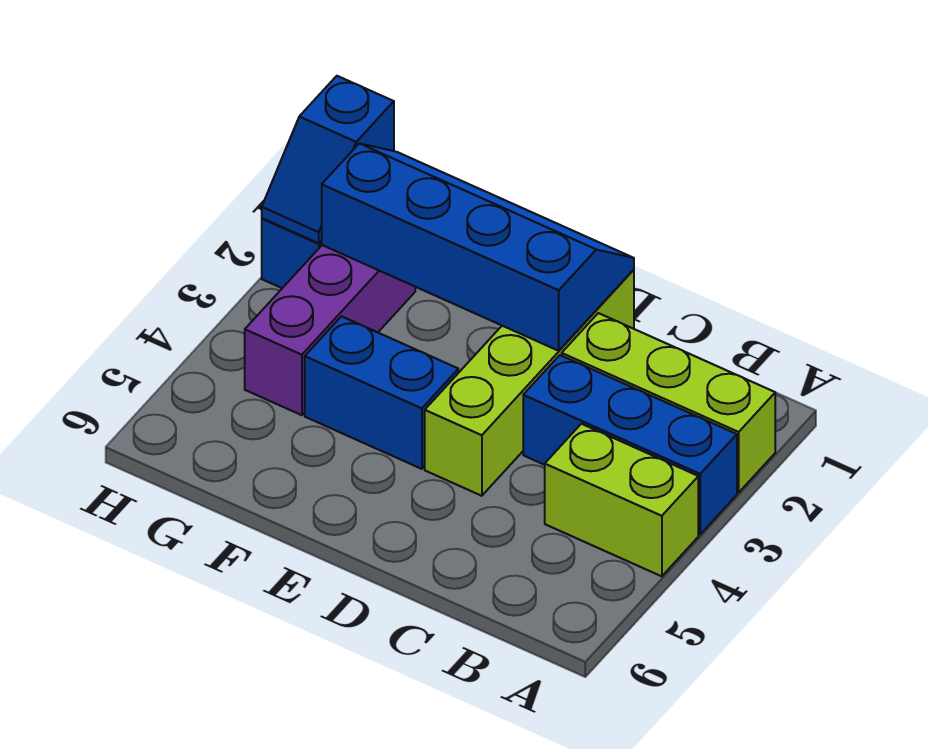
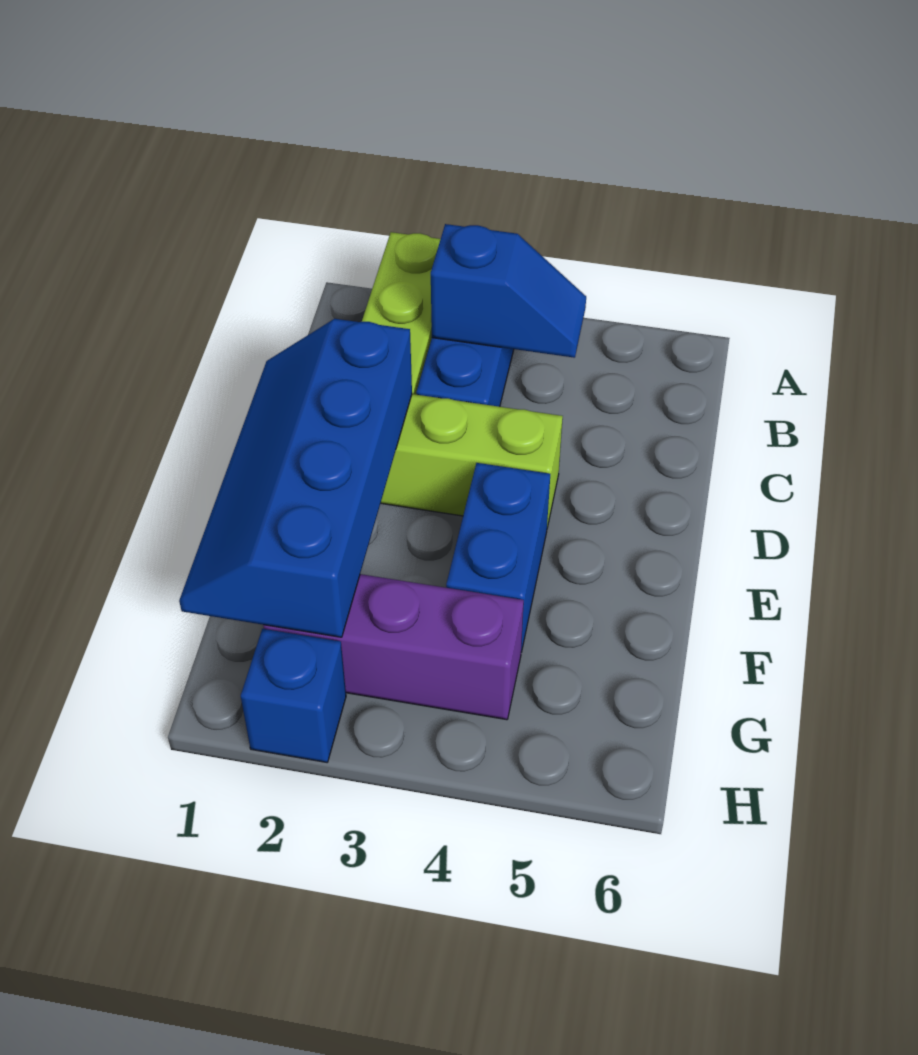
lime 1x2 brick [545,424,698,576] -> none
blue 1x2 slope [262,76,394,243] -> blue 1x2 slope moved to [431,224,586,358]

